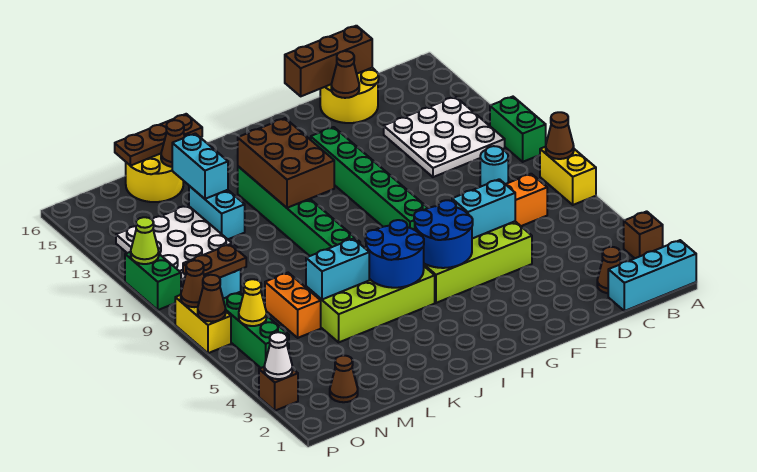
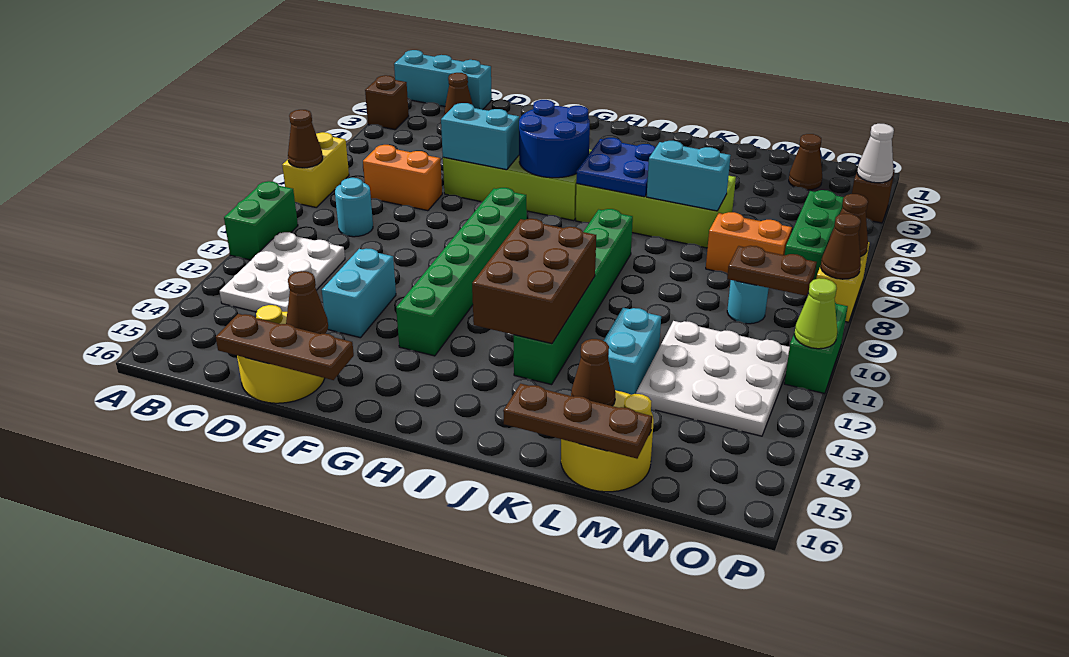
white 3x3 plate [384,97,505,177] -> white 2x3 plate [220,232,345,312]
brown 1x3 brick [285,26,372,96] -> brown 1x3 plate [216,314,354,380]
blue 2x2 round brick [365,220,424,288] -> blue 2x2 plate [576,138,656,197]
cyan 1x2 brick [172,133,228,199] -> cyan 1x2 brick moved to [322,249,396,338]
orange 1x2 brick [265,273,321,338] -> orange 1x2 brick turned to [706,212,792,274]
yellow 1x1 cone [239,279,267,326] -> none

